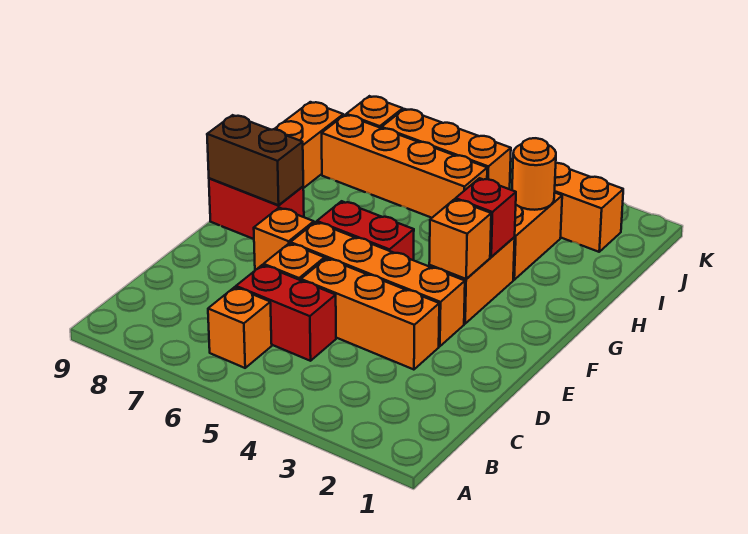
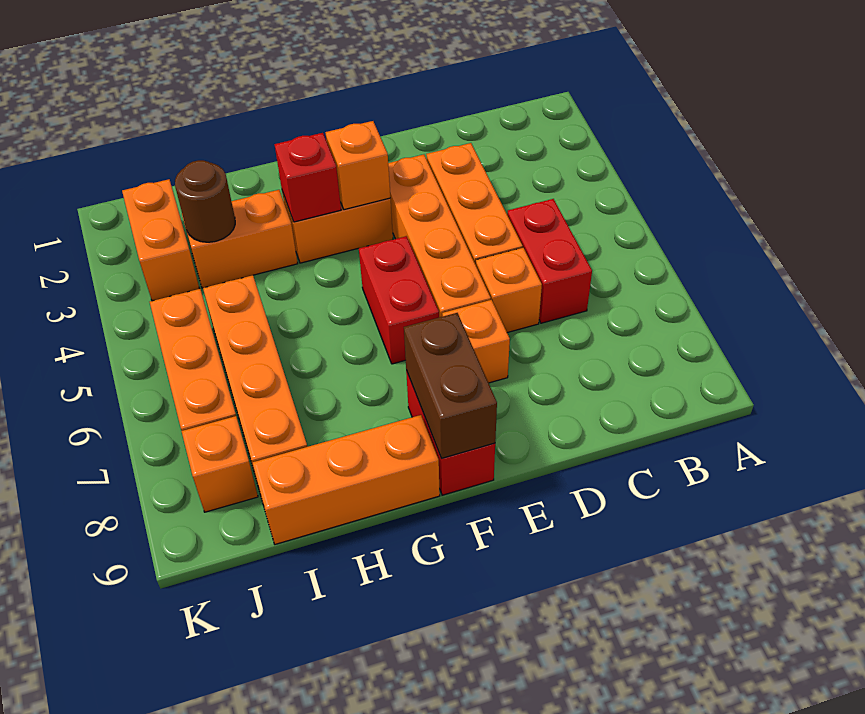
orange 1x1 brick [208,287,272,368] -> none
orange 1x1 round brick [512,138,556,210] -> brown 1x1 round brick [175,160,235,242]

